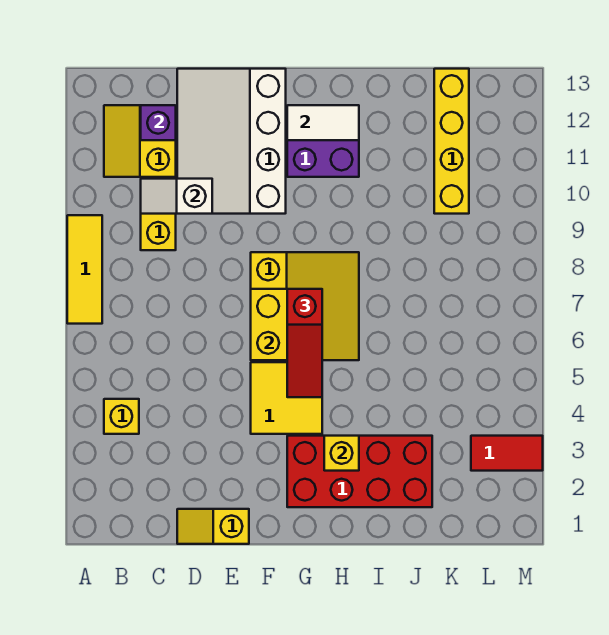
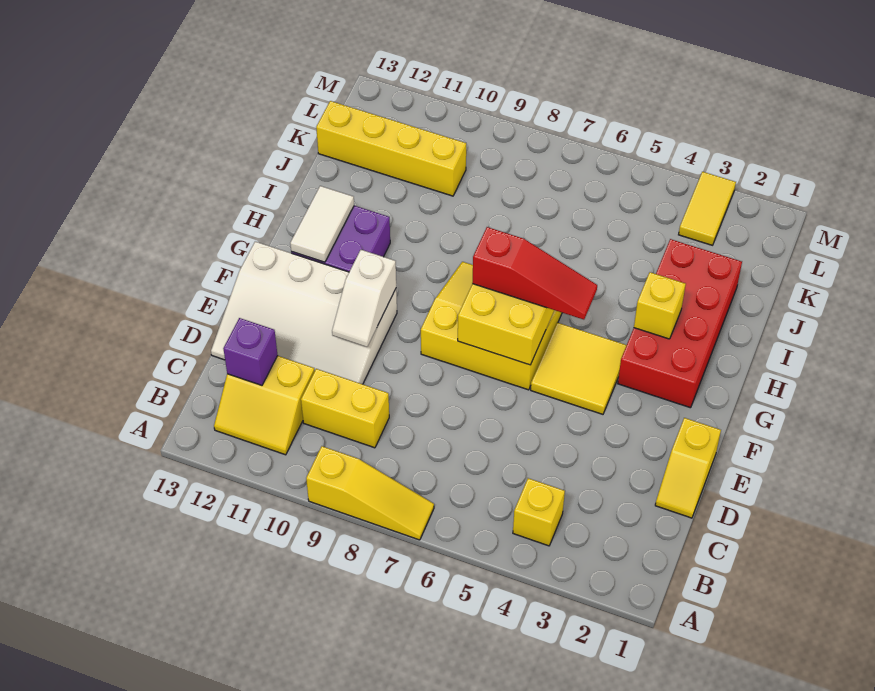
yellow 1x3 tile [67,215,102,324] -> yellow 1x3 slope [306,446,434,540]
white 1x2 slope [141,179,212,214] -> white 1x2 slope moved to [332,250,396,347]
red 1x2 tile [471,436,543,471] -> yellow 1x2 tile [679,172,736,245]

